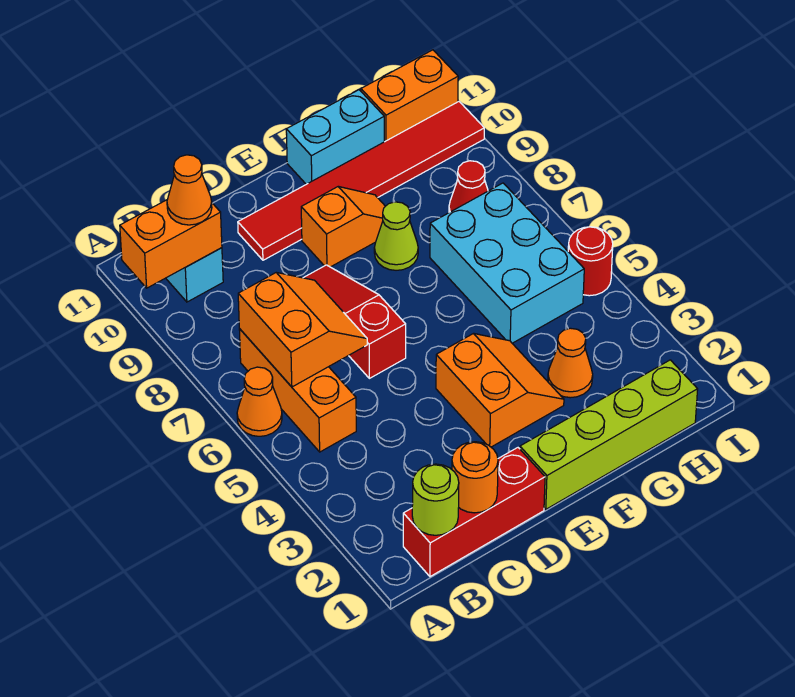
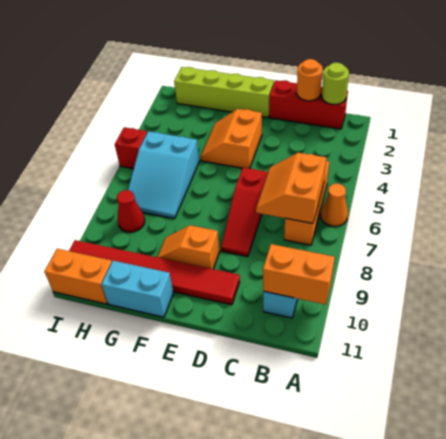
orange 1x1 cone [167,155,212,225] -> none
lime 1x1 cone [374,202,418,270] -> none
orange 1x1 cone [548,328,593,398] -> none
cyan 2x3 brick [430,183,584,343] -> cyan 2x3 slope [128,131,199,219]
red 1x1 round brick [568,227,613,296] -> red 1x1 brick [115,127,147,169]

